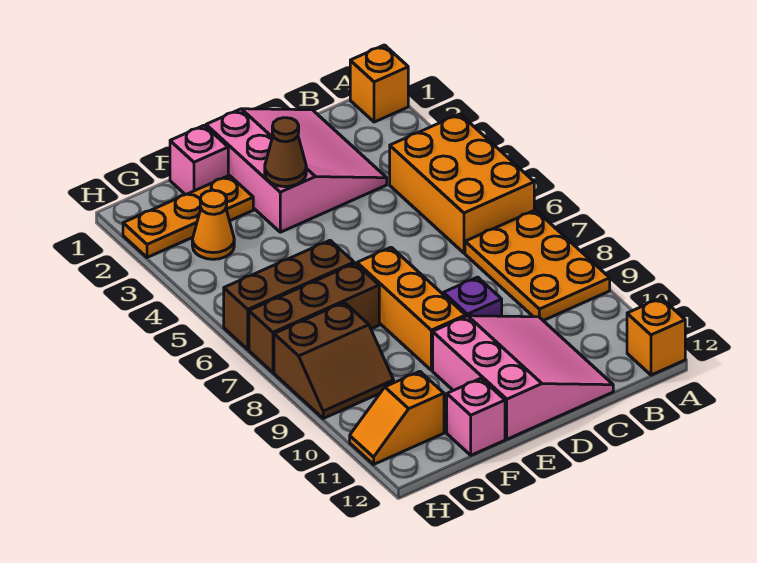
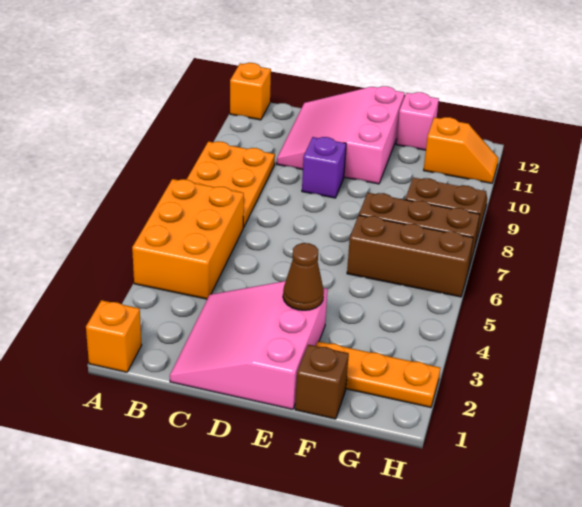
orange 1x3 brick [357,247,466,370] -> none
pink 1x1 brick [170,125,228,195] -> brown 1x1 brick [295,345,349,419]
orange 1x1 cone [192,190,234,259] -> none

